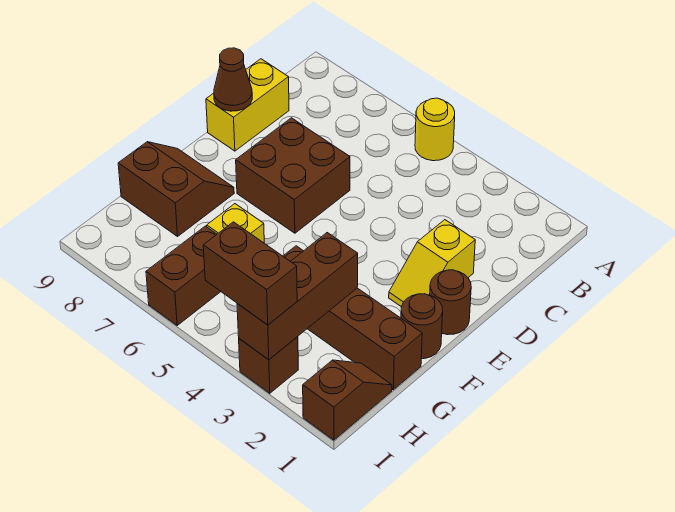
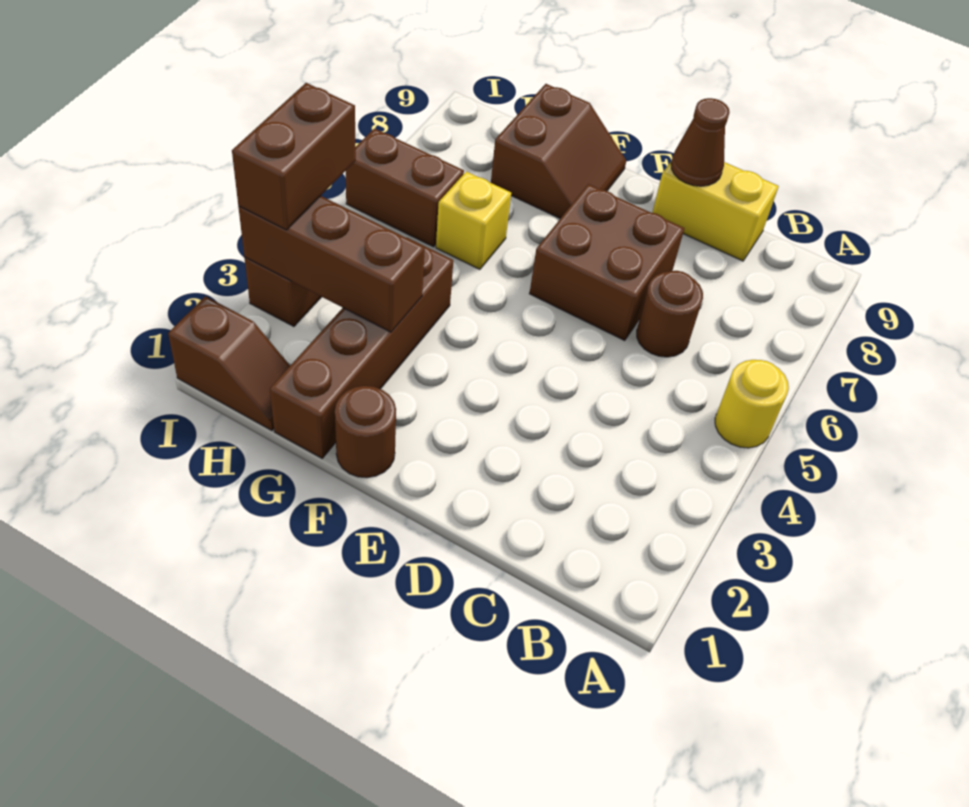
yellow 1x2 slope [389,220,475,307] -> none
brown 1x1 round brick [430,270,471,335] -> brown 1x1 round brick moved to [637,271,703,357]

